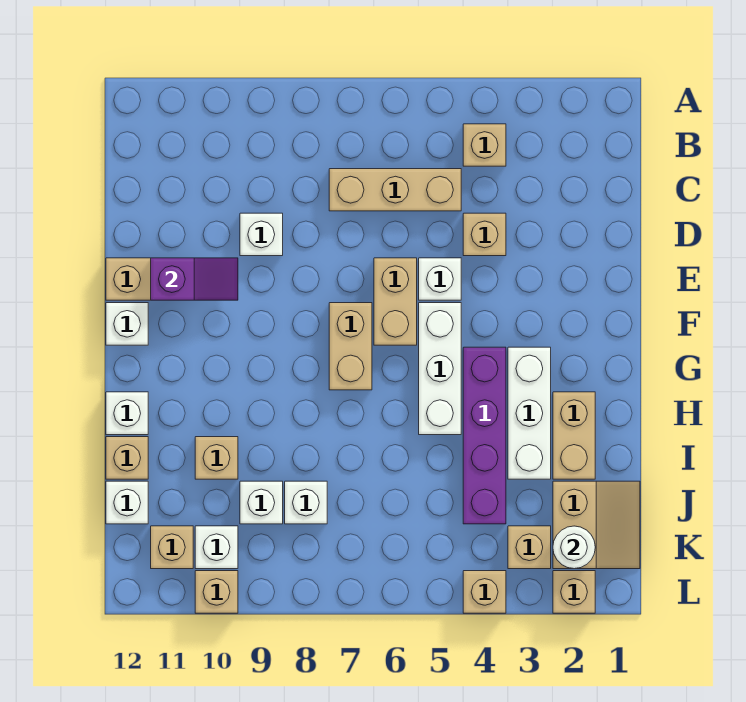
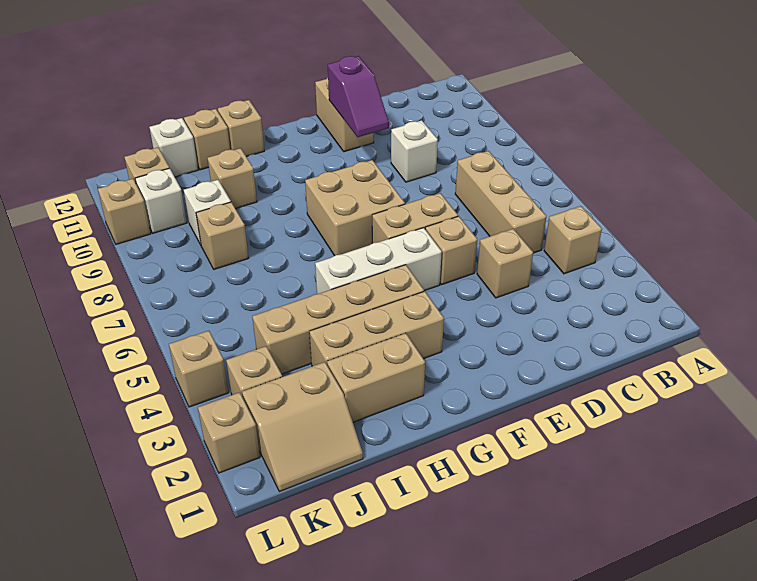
white 1x1 brick [419,258,461,300] -> tan 1x1 brick [425,216,477,285]
tan 1x2 brick [329,303,372,390] -> tan 2x2 brick [305,160,405,256]
white 1x1 brick [106,303,148,345] -> none
white 1x3 brick [508,347,551,479] -> tan 1x3 brick [309,291,444,366]
purple 1x4 brick [463,347,506,524] -> tan 1x4 brick [252,265,424,374]
white 1x1 brick [106,392,148,435] -> tan 1x1 brick [218,100,264,157]
white 1x1 brick [285,481,327,524] -> tan 1x1 brick [196,202,248,269]
white 1x1 round brick [553,526,595,569] -> none

